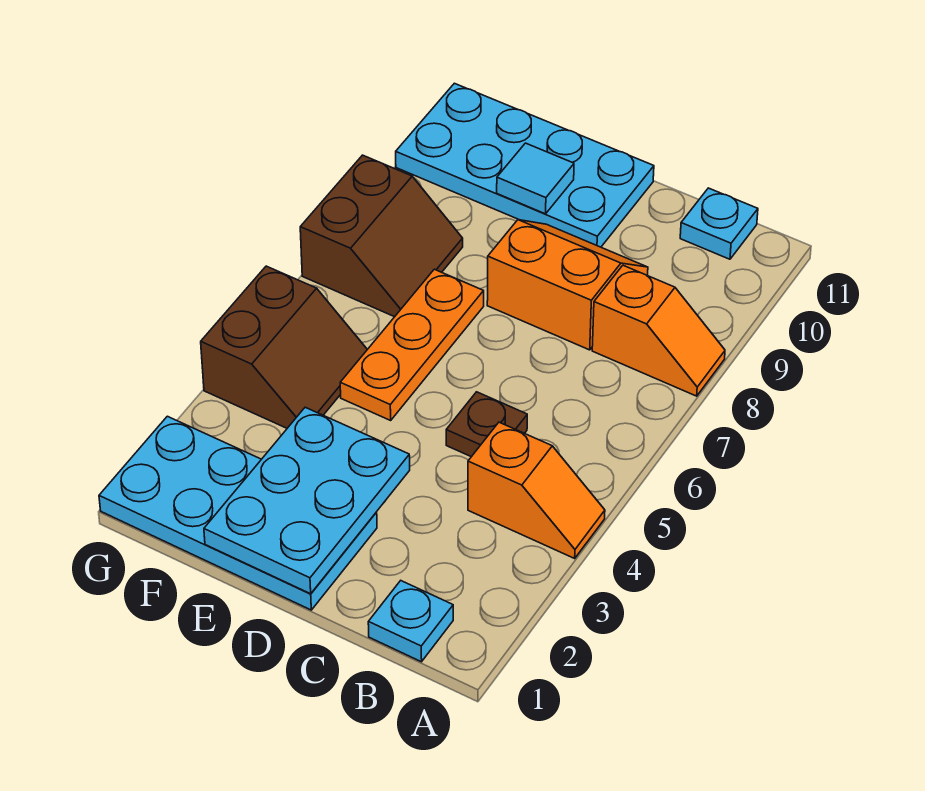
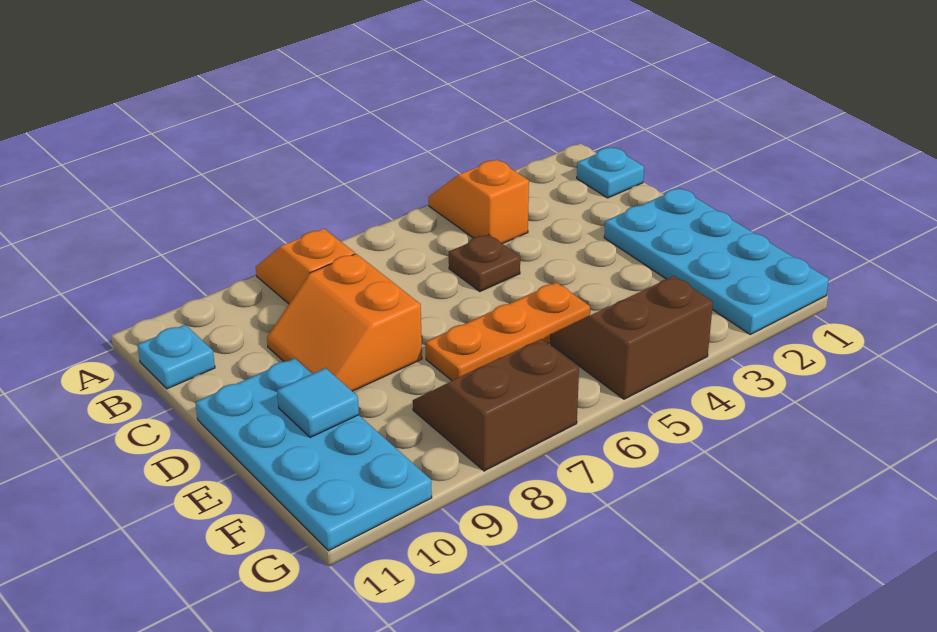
cyan 2x3 plate [204,407,410,594] -> none

